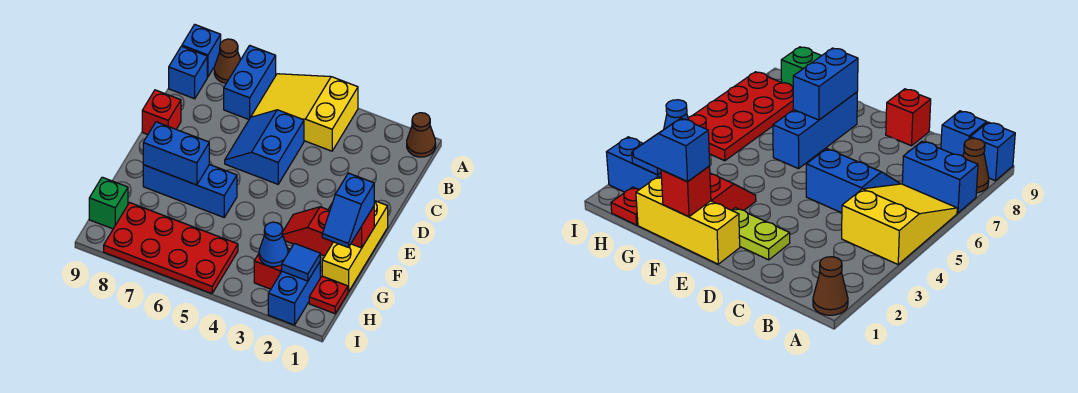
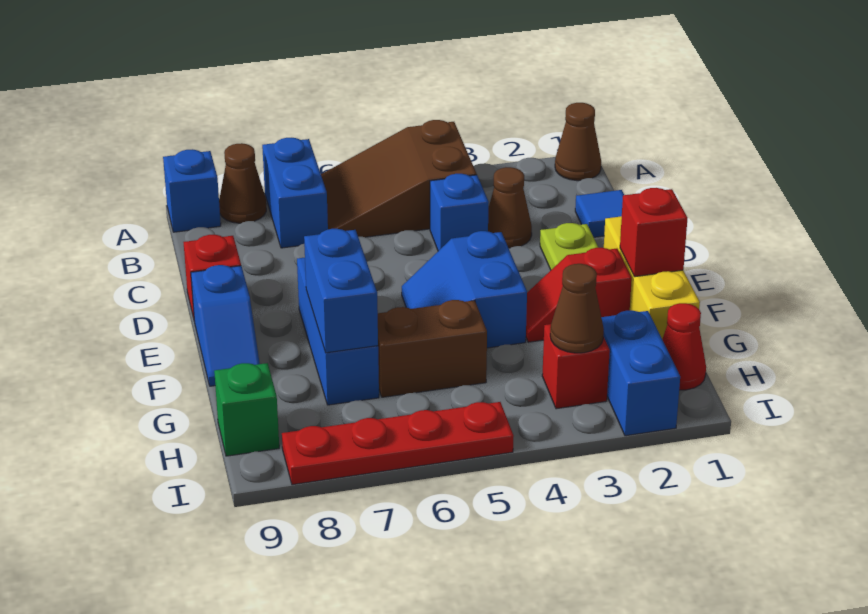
yellow 2x3 slope [251,74,358,151] -> brown 2x3 slope [321,120,477,237]
blue 1x1 brick [169,46,207,99] -> blue 1x1 brick moved to [430,174,489,251]
none -> brown 1x1 cone [488,167,532,248]
blue 2x2 slope [225,110,304,184] -> blue 2x2 slope moved to [402,231,527,348]
blue 1x2 slope [322,173,374,247] -> blue 1x2 slope moved to [191,265,260,386]
blue 1x3 brick [143,164,237,217] -> blue 1x3 brick turned to [297,258,379,405]
blue 1x2 brick [143,122,209,185] -> blue 1x2 brick turned to [304,229,378,353]
none -> brown 1x2 brick [378,300,487,397]
red 1x1 plate [309,276,348,314] -> red 1x1 cone [662,303,706,390]
blue 1x1 tile [282,243,320,281] -> blue 1x1 tile moved to [575,190,624,237]
blue 1x1 cone [259,222,288,267] -> brown 1x1 cone [550,264,604,353]
red 2x4 plate [104,203,238,293] -> red 1x4 plate [282,402,514,485]

